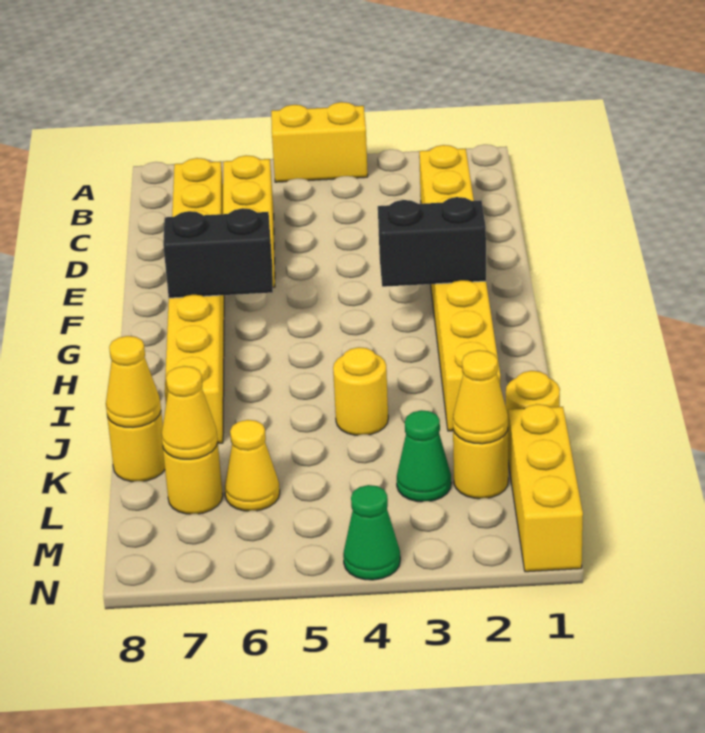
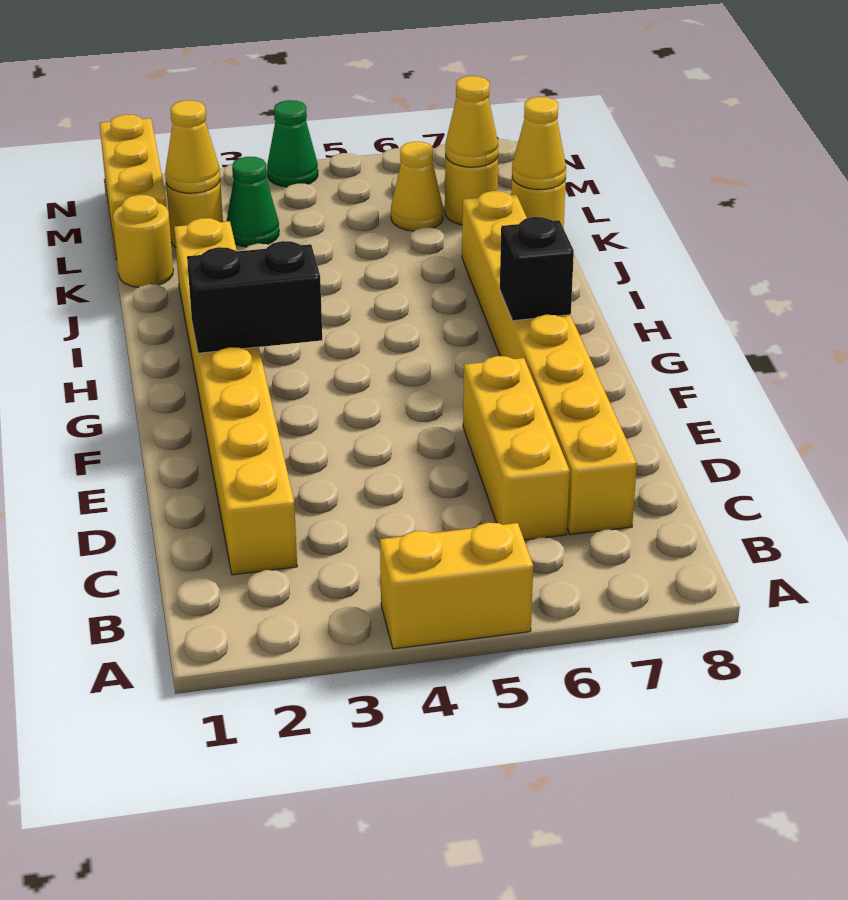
black 1x2 brick [163,208,273,298] -> black 1x1 brick [500,217,574,321]
yellow 1x1 round brick [333,347,388,435] -> none

